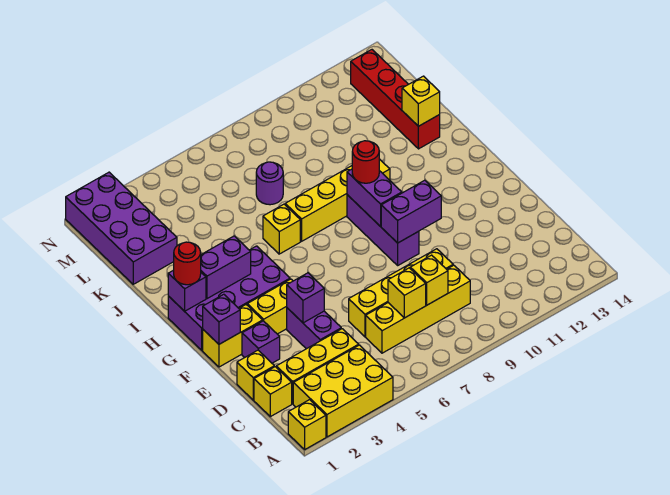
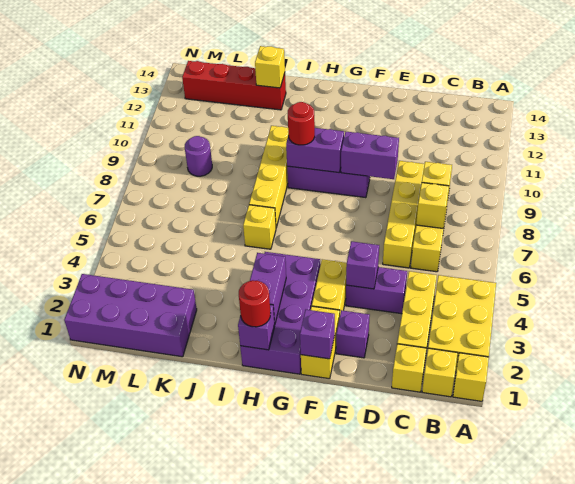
yellow 1x1 brick [237,350,274,400] -> yellow 1x1 brick moved to [422,348,457,397]
purple 1x2 brick [381,180,441,243] -> purple 1x2 brick turned to [341,131,399,179]
purple 1x1 round brick [256,162,283,205] -> purple 1x1 round brick moved to [185,136,212,176]

